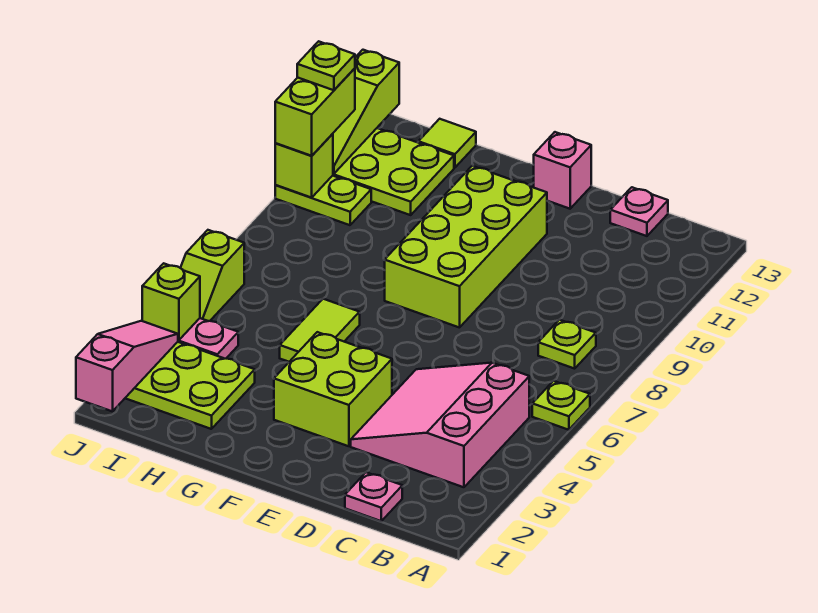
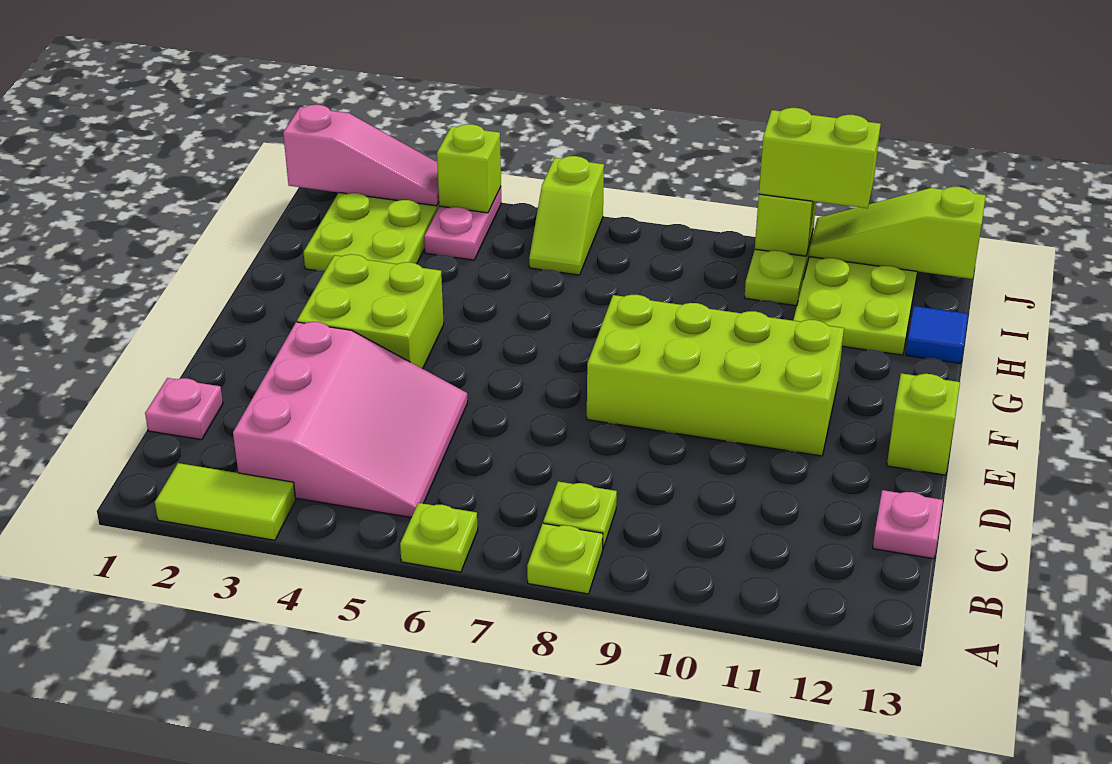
pink 3x3 slope [351,363,529,487] -> pink 3x3 slope turned to [233,322,468,518]
pink 1x1 brick [534,132,591,209] -> lime 1x1 brick [887,373,960,475]
lime 1x2 tile [280,299,360,362] -> lime 1x2 tile moved to [155,463,296,540]
lime 1x1 tile [418,119,476,168] -> blue 1x1 tile [906,306,968,364]
lime 1x2 slope [181,230,244,321] -> lime 1x2 slope turned to [529,156,604,275]
lime 1x1 plate [297,41,355,90] -> lime 1x1 plate moved to [527,523,603,594]

